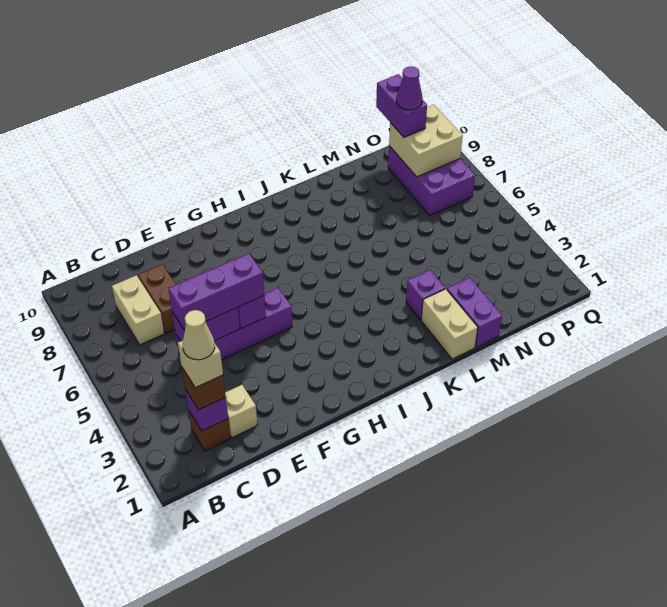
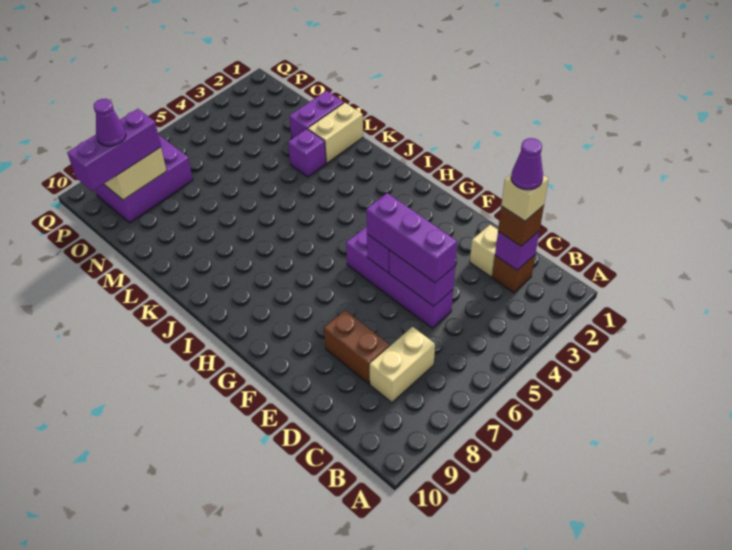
tan 1x1 cone [183,310,215,360] -> purple 1x1 cone [511,138,543,190]
brown 1x2 brick [138,264,176,333] -> brown 1x2 brick turned to [324,310,390,384]
purple 1x2 brick [376,74,427,137] -> purple 1x3 brick [67,109,161,191]

